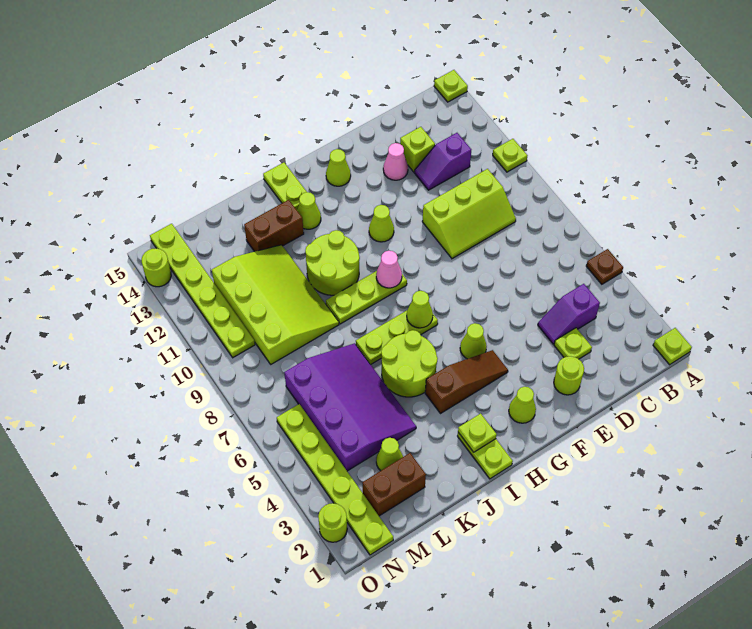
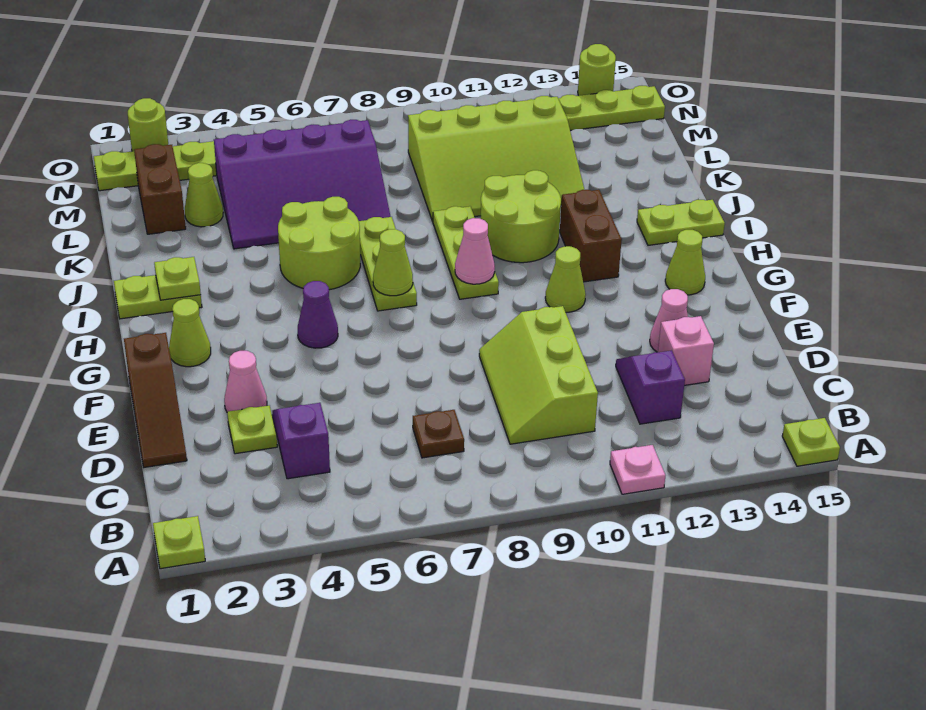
brown 1x1 plate [586,249,623,284] -> brown 1x1 plate moved to [413,410,464,458]
lime 1x1 plate [493,139,527,172] -> pink 1x1 plate [610,445,665,494]
lime 1x1 brick [400,127,435,172] -> pink 1x1 brick [658,316,714,385]
lime 1x1 round brick [554,356,584,395] -> none
none -> pink 1x1 cone [224,351,267,412]
brown 1x3 slope [425,350,508,413] -> brown 1x3 slope moved to [124,333,187,467]
lime 1x1 cone [460,323,487,359] -> purple 1x1 cone [298,281,338,348]
lime 1x1 cone [297,192,321,229] -> none
brown 1x2 brick [244,200,304,252] -> brown 1x2 brick moved to [560,190,622,282]

